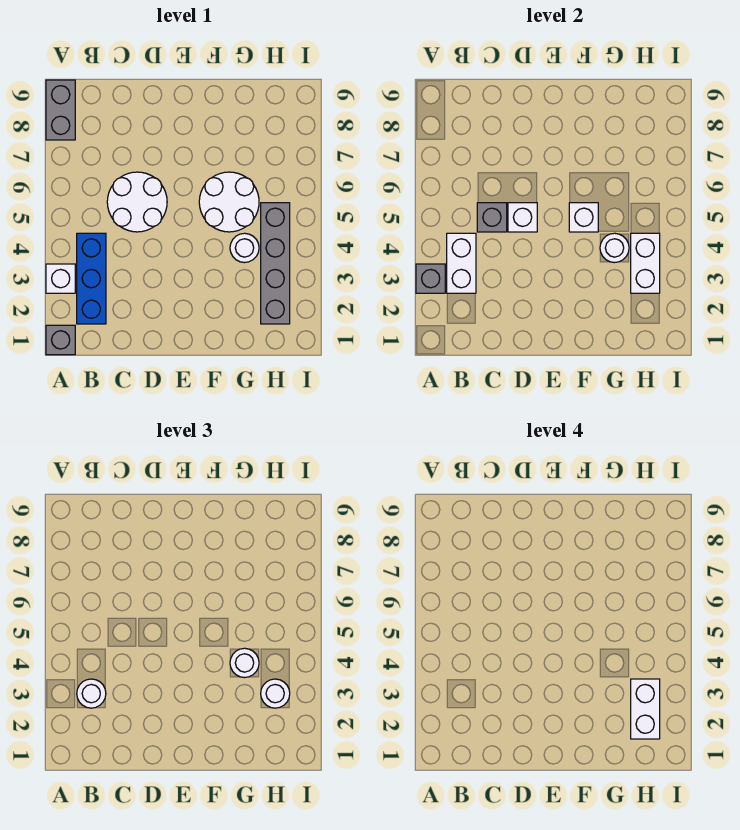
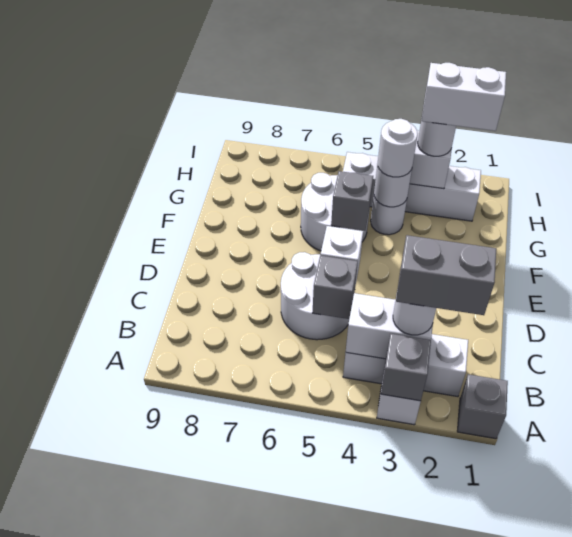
grey 1x2 brick [46,80,75,140] -> grey 1x2 brick moved to [396,235,496,315]
blue 1x3 brick [77,233,106,324] -> white 1x3 brick [343,334,468,397]
white 1x1 brick [569,203,598,232] -> grey 1x1 brick [331,171,373,231]
grey 1x4 brick [261,203,290,324] -> white 1x4 brick [343,152,481,221]

